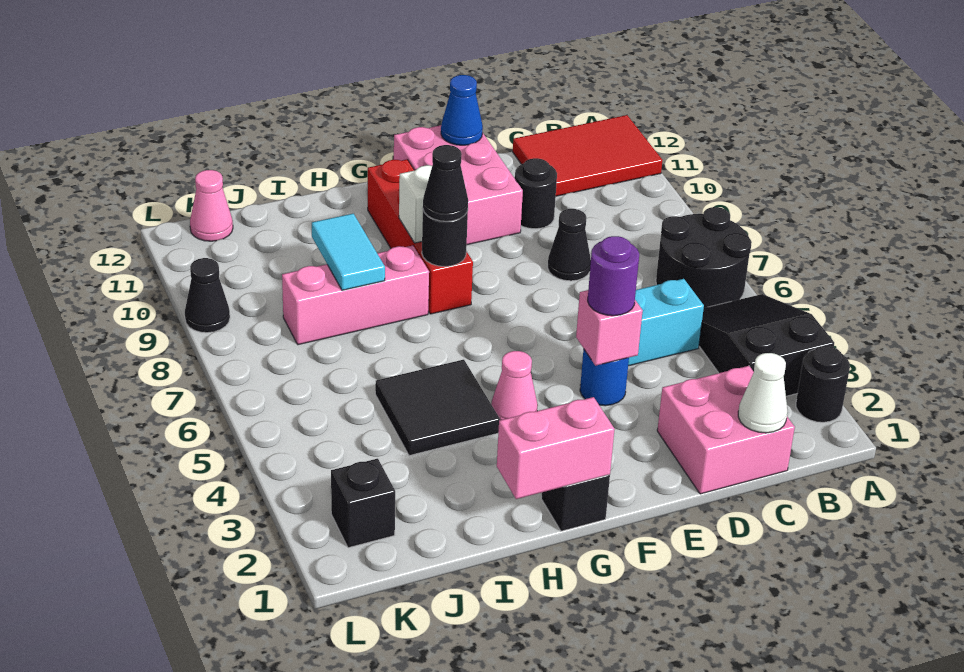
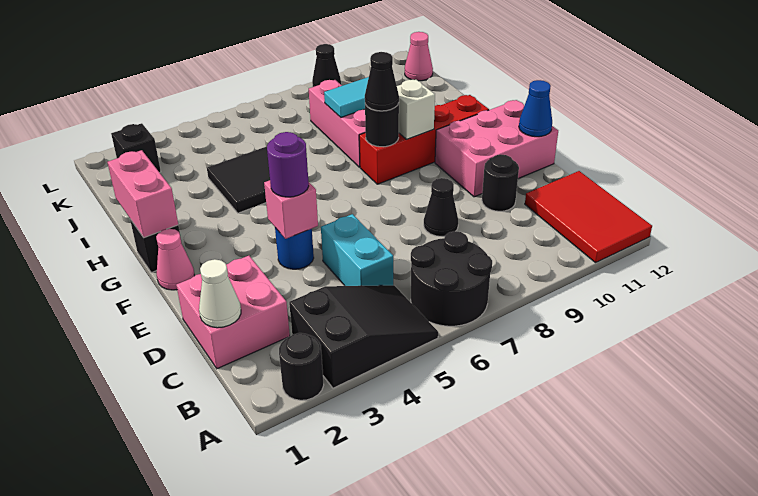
pink 1x1 cone [491,351,538,420] -> pink 1x1 cone moved to [156,229,194,290]

